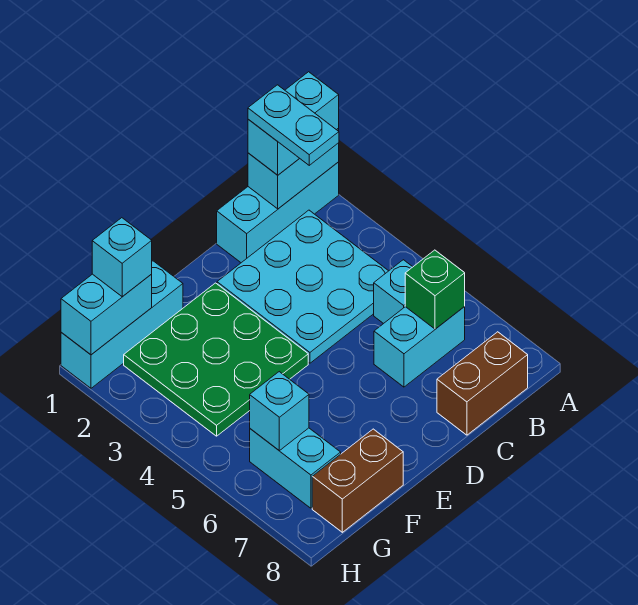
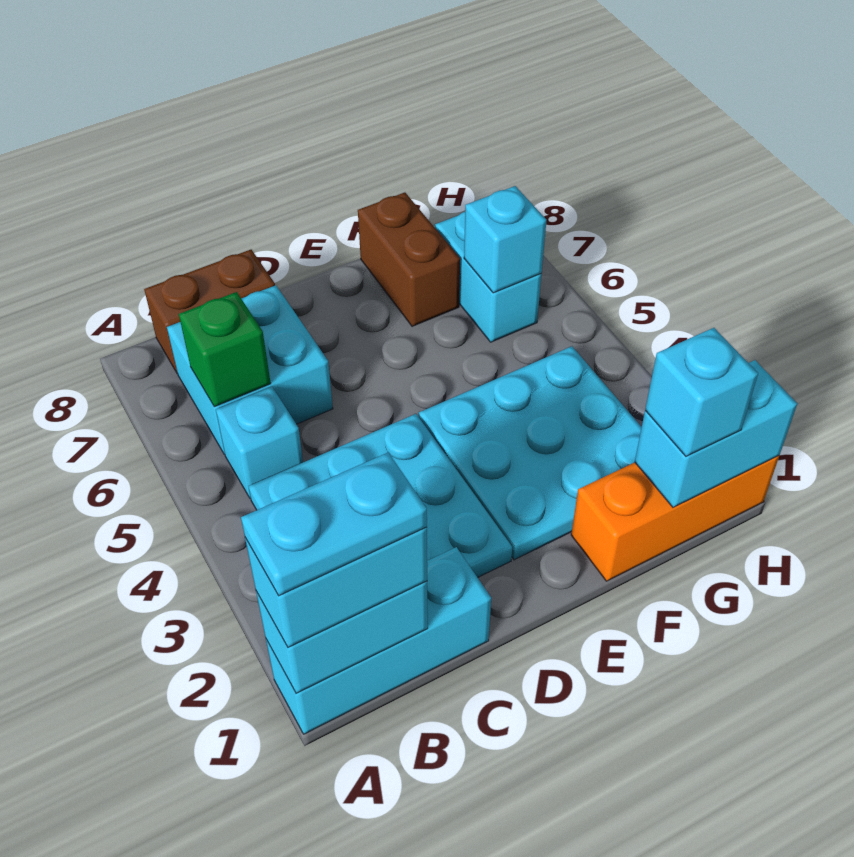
cyan 1x2 plate [248,85,339,165] -> cyan 1x2 plate turned to [241,453,427,596]
cyan 1x2 brick [374,307,465,387] -> cyan 2x2 brick [167,285,333,455]
green 3x3 plate [124,283,308,436] -> cyan 3x3 plate [419,346,642,560]
cyan 1x3 brick [61,261,183,388] -> orange 1x3 brick [571,456,779,581]
brown 1x2 brick [312,429,403,532] -> brown 1x2 brick turned to [358,192,460,326]

